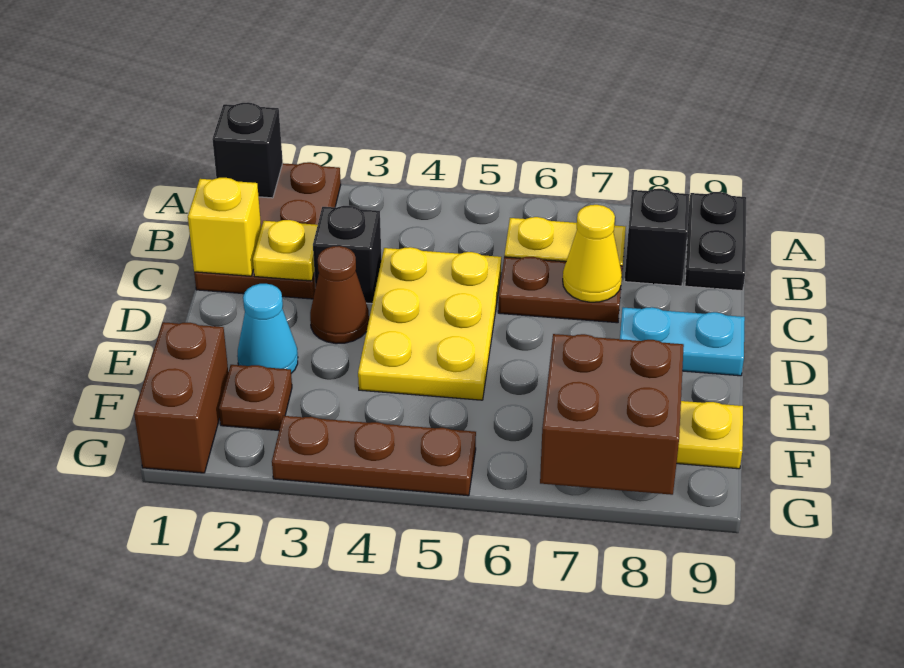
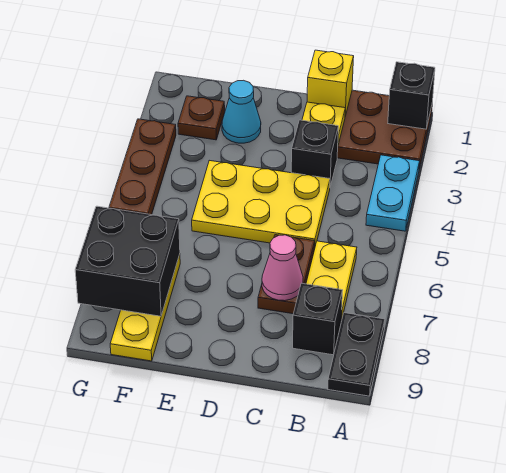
black 1x2 plate [685,192,746,291] -> black 1x2 plate turned to [328,313,385,396]
yellow 1x1 cone [563,205,622,302] -> pink 1x1 cone [262,235,303,301]
brown 1x1 cone [310,246,369,344] -> none
cyan 1x2 plate [620,307,745,376] -> cyan 1x2 plate moved to [366,155,420,231]
brown 1x2 brick [134,322,228,473] -> none
brown 2x2 brick [540,334,684,495] -> black 2x2 brick [75,206,180,316]

